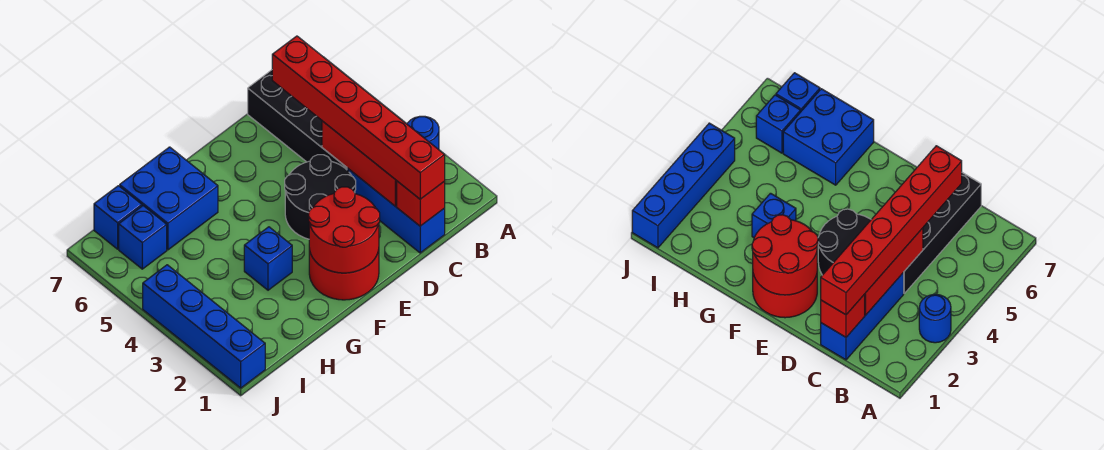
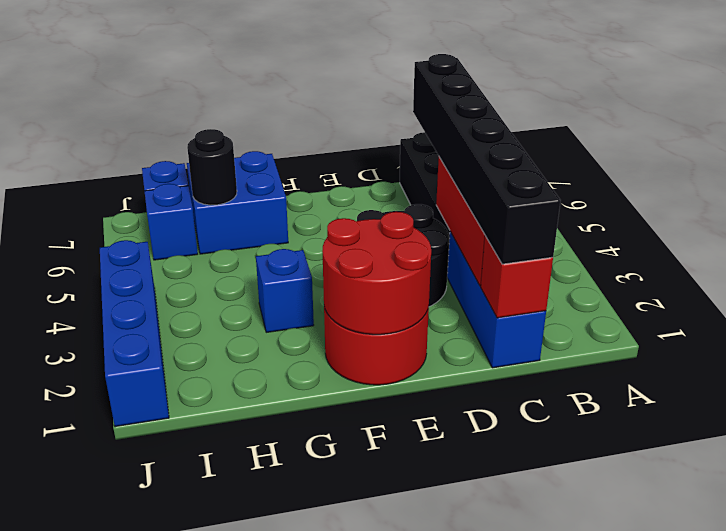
blue 1x1 round brick [407,116,439,150] -> none
red 1x6 brick [272,36,445,199] -> black 1x6 brick [413,54,561,264]
none -> black 1x1 round brick [187,129,237,205]

